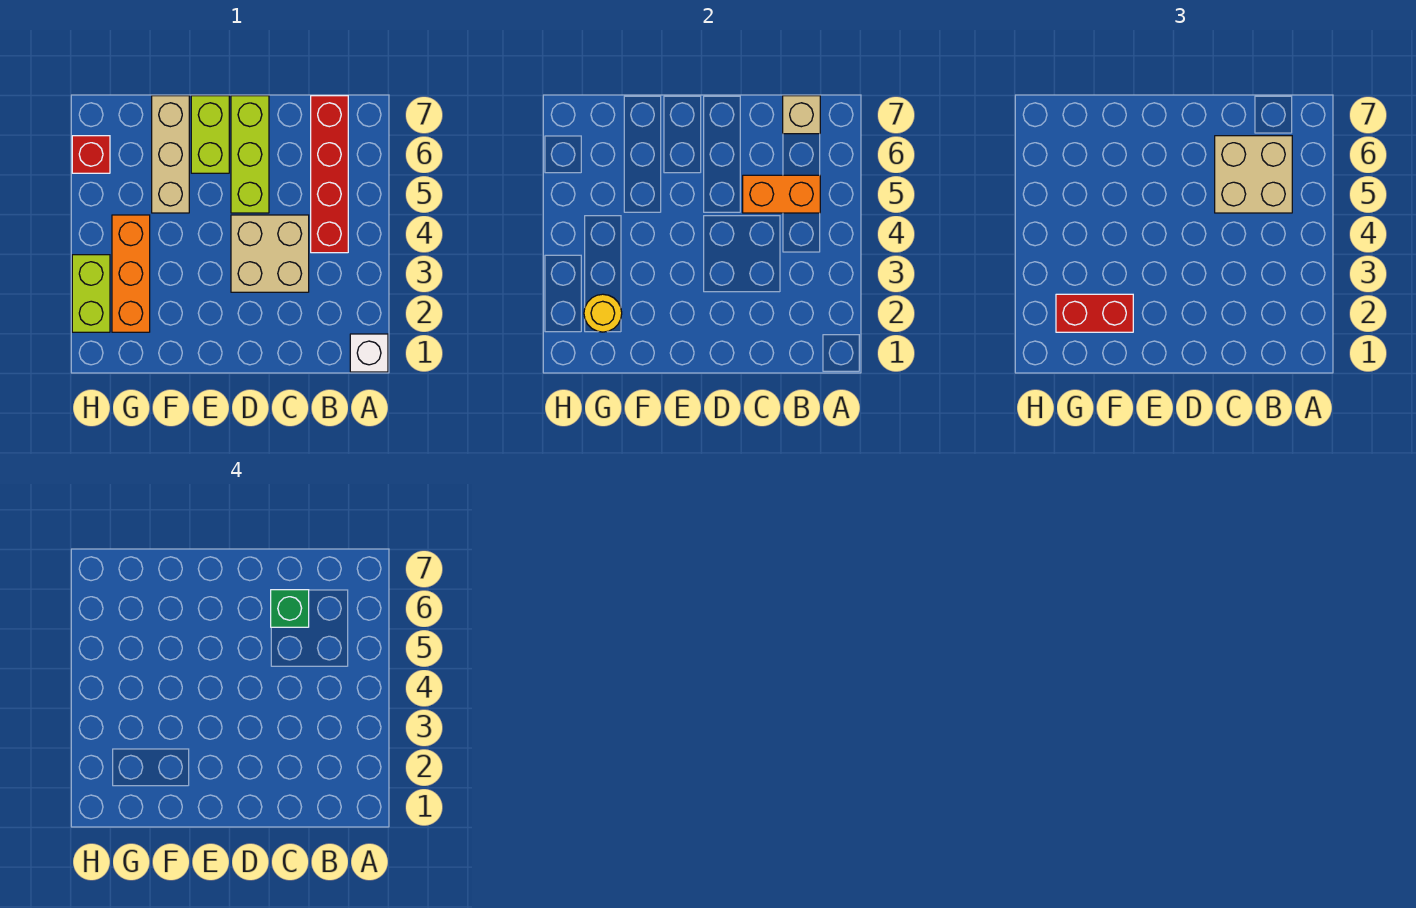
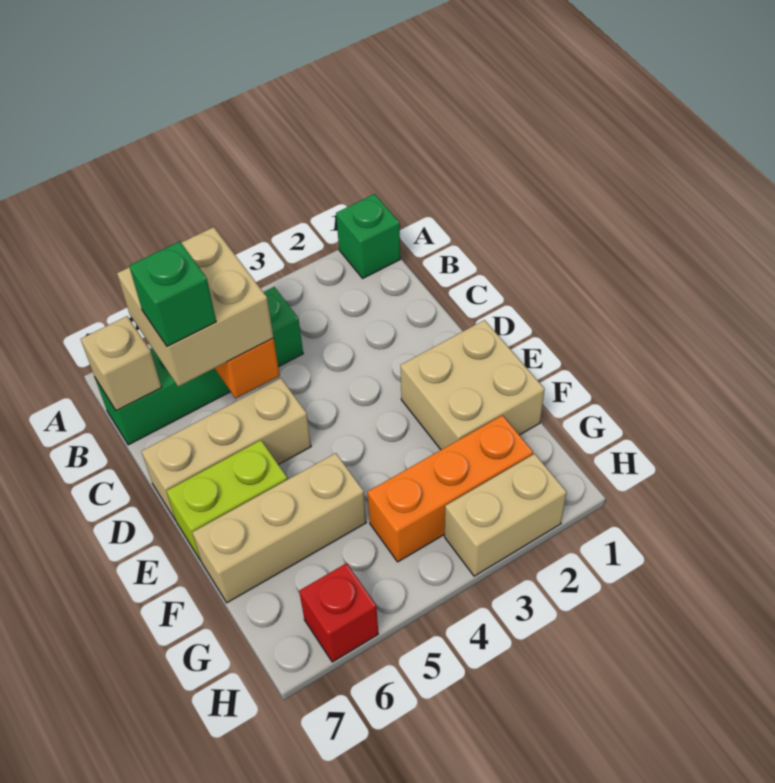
white 1x1 brick [350,334,388,372] -> green 1x1 brick [336,194,400,278]
red 1x4 brick [311,96,348,253] -> green 1x4 brick [95,287,303,445]
tan 2x2 brick [231,215,309,292] -> tan 2x2 brick moved to [401,320,545,450]
lime 1x3 brick [231,96,269,213] -> tan 1x3 brick [141,378,311,521]
red 1x2 brick [1056,294,1133,332] -> none
yellow 1x1 round brick [584,294,622,332] -> none
lime 1x2 brick [72,255,110,332] -> tan 1x2 brick [445,454,567,576]

